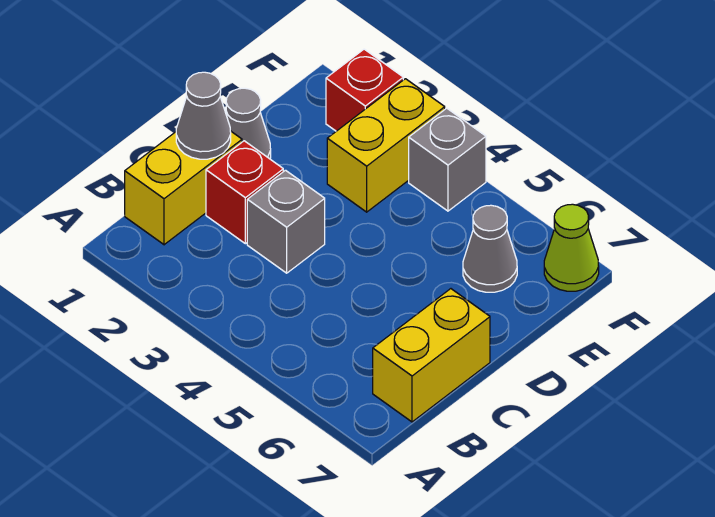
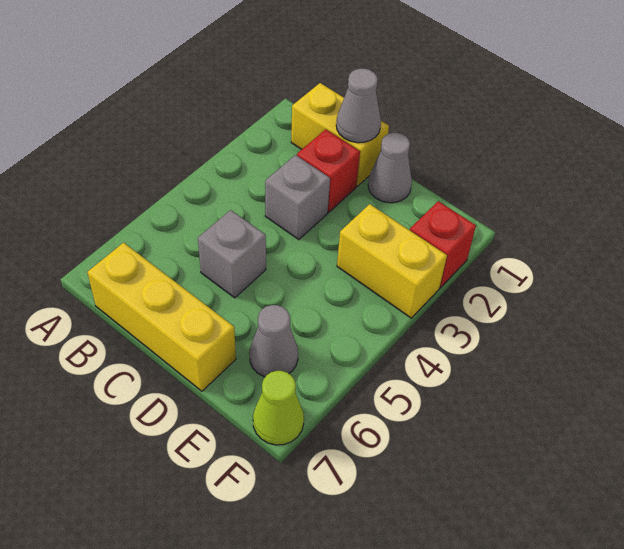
yellow 1x2 brick [373,289,490,422] -> yellow 1x3 brick [87,243,236,391]
grey 1x1 brick [409,108,486,211] -> grey 1x1 brick moved to [198,210,266,298]

